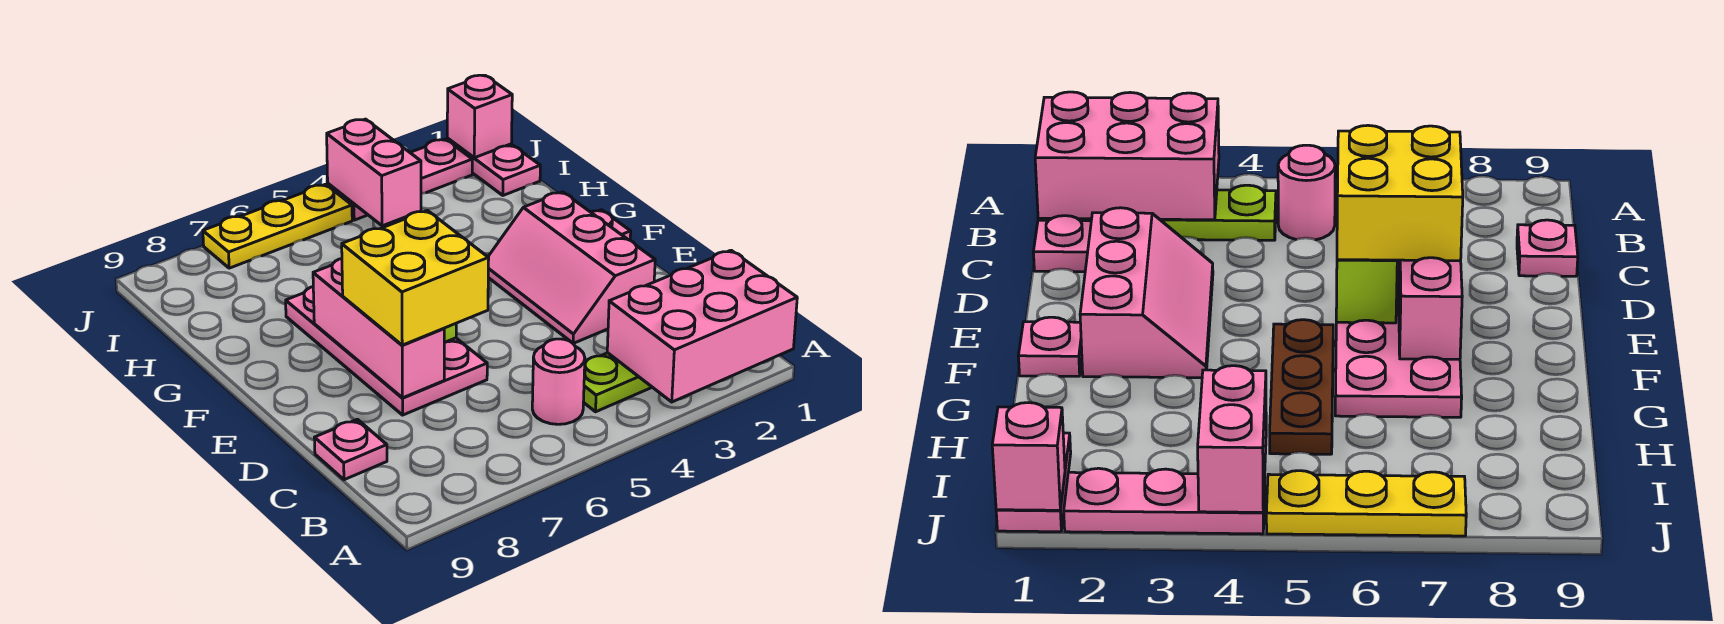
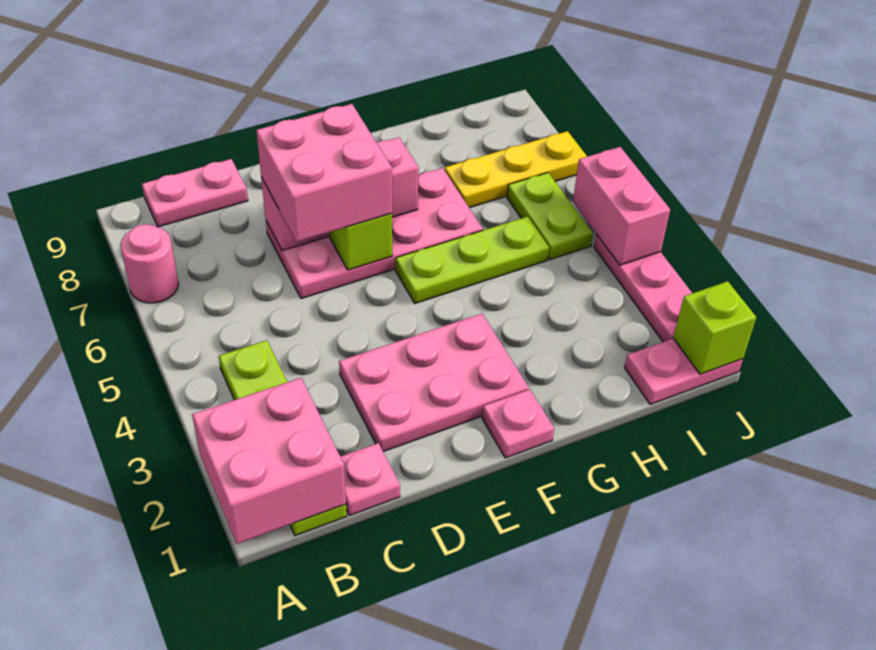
pink 2x3 brick [607,250,797,402] -> pink 2x2 brick [192,378,346,544]
pink 1x1 round brick [532,339,585,424] -> pink 1x1 round brick moved to [120,224,179,303]
pink 1x1 plate [314,419,387,480] -> pink 1x2 plate [142,159,248,227]
pink 2x3 slope [488,192,655,343] -> pink 2x3 plate [339,314,529,452]
yellow 2x2 brick [342,210,489,345] -> pink 2x2 brick [256,104,392,242]
brown 1x3 plate [1270,320,1333,454] -> lime 1x3 plate [395,216,549,303]
pink 1x2 brick [327,119,421,226] -> pink 1x2 brick turned to [573,147,670,265]
none -> lime 1x2 plate [507,173,593,260]
pink 1x1 brick [447,75,512,158] -> lime 1x1 brick [673,281,756,374]
yellow 1x3 plate [203,184,352,268] -> yellow 1x3 plate turned to [445,131,587,208]

